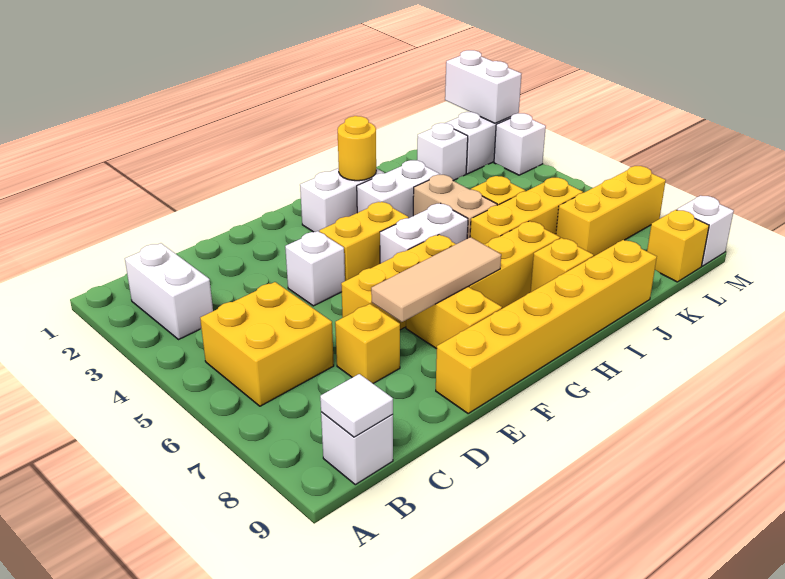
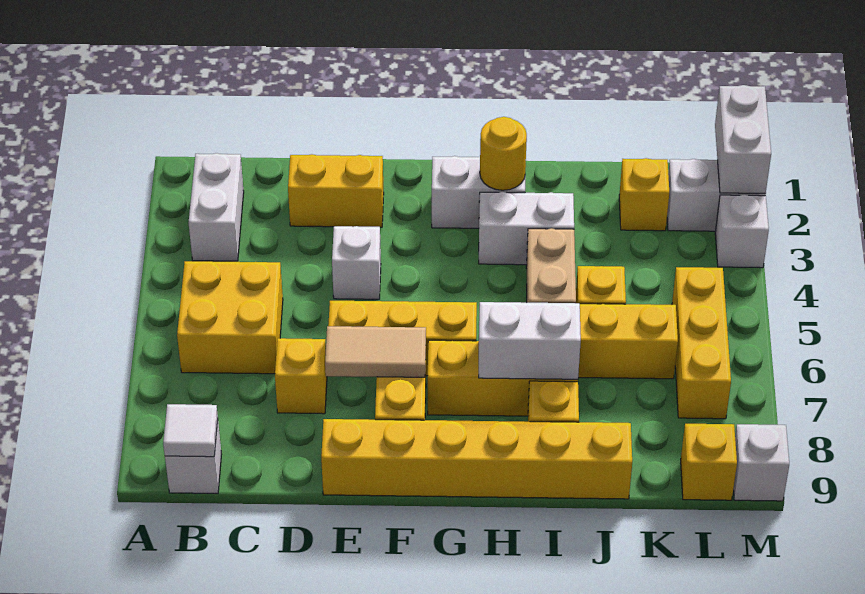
tan 1x3 tile [371,237,501,322] -> tan 1x2 tile [325,326,426,377]
yellow 1x2 brick [319,202,409,281] -> yellow 1x2 brick moved to [288,154,384,227]
white 1x2 brick [380,204,468,263] -> white 1x2 brick moved to [479,302,581,379]
white 1x1 brick [417,123,468,181] -> yellow 1x1 brick [619,158,669,231]
yellow 1x3 brick [556,166,666,256] -> yellow 1x3 brick turned to [672,267,731,419]

